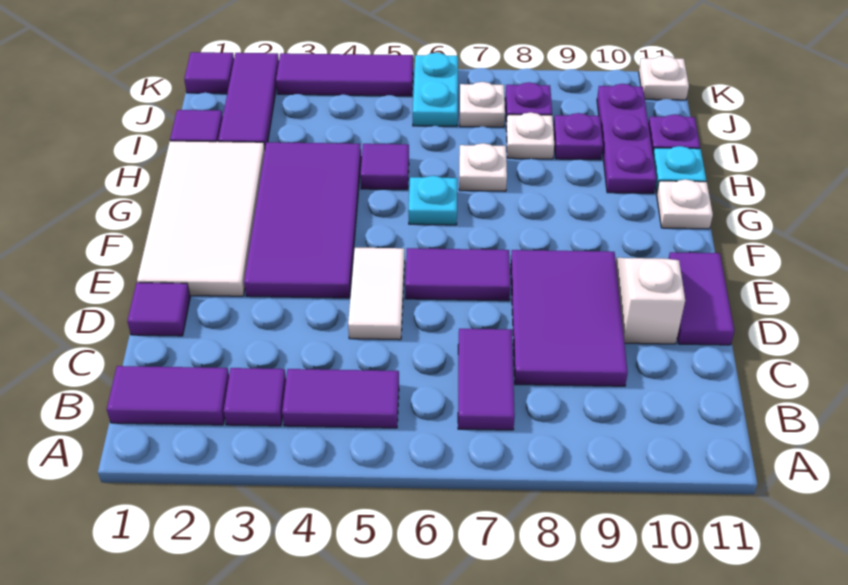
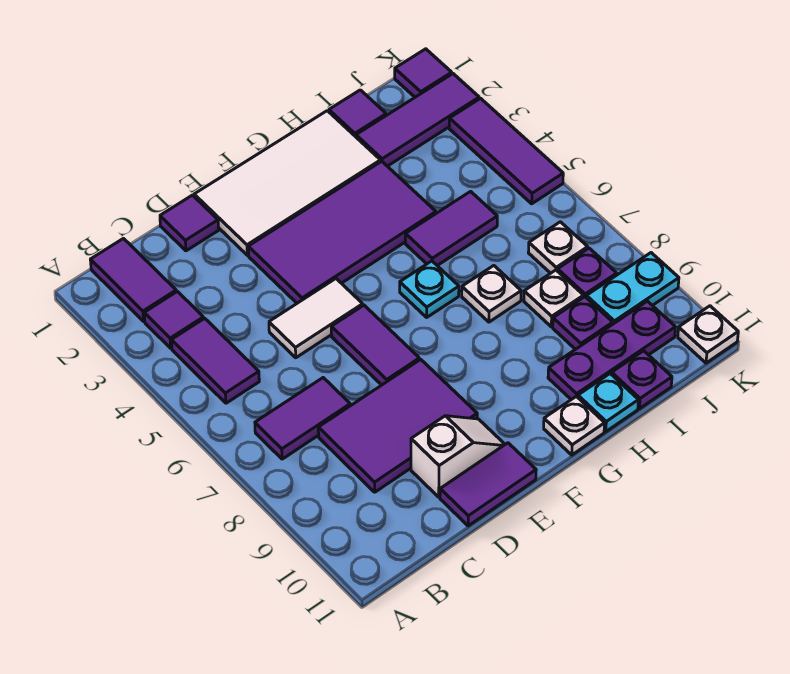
purple 1x1 tile [360,144,409,190] -> purple 1x2 tile [405,191,497,266]
cyan 1x2 plate [413,53,458,126] -> cyan 1x2 plate moved to [586,253,679,324]

